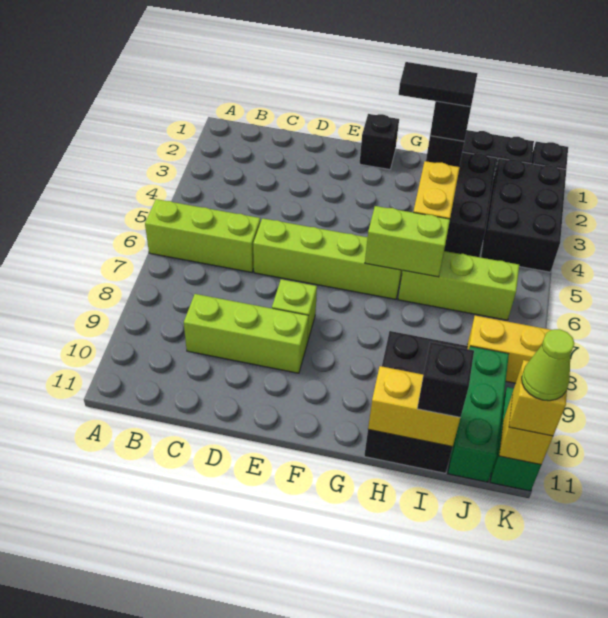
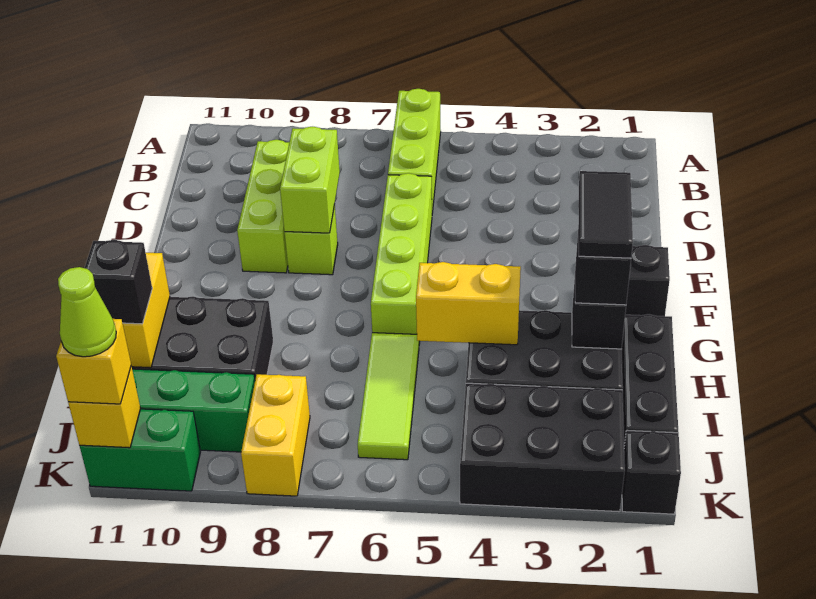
lime 1x2 brick [365,206,450,277] -> lime 1x2 brick moved to [280,127,340,233]
lime 1x3 brick [398,251,519,320] -> lime 1x3 tile [358,333,419,460]

